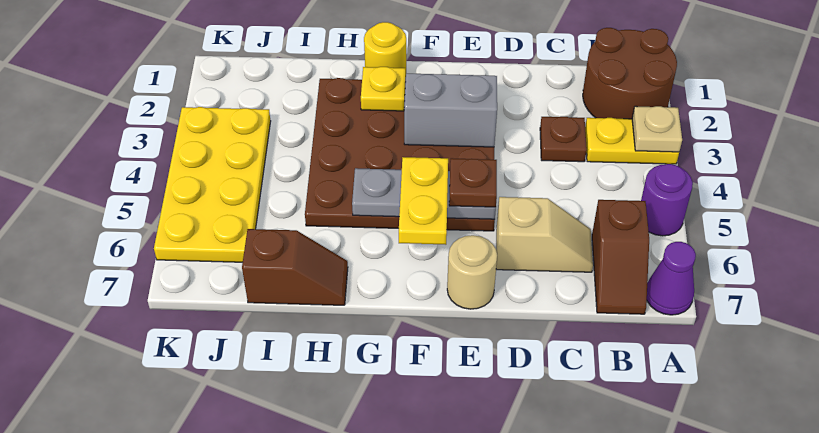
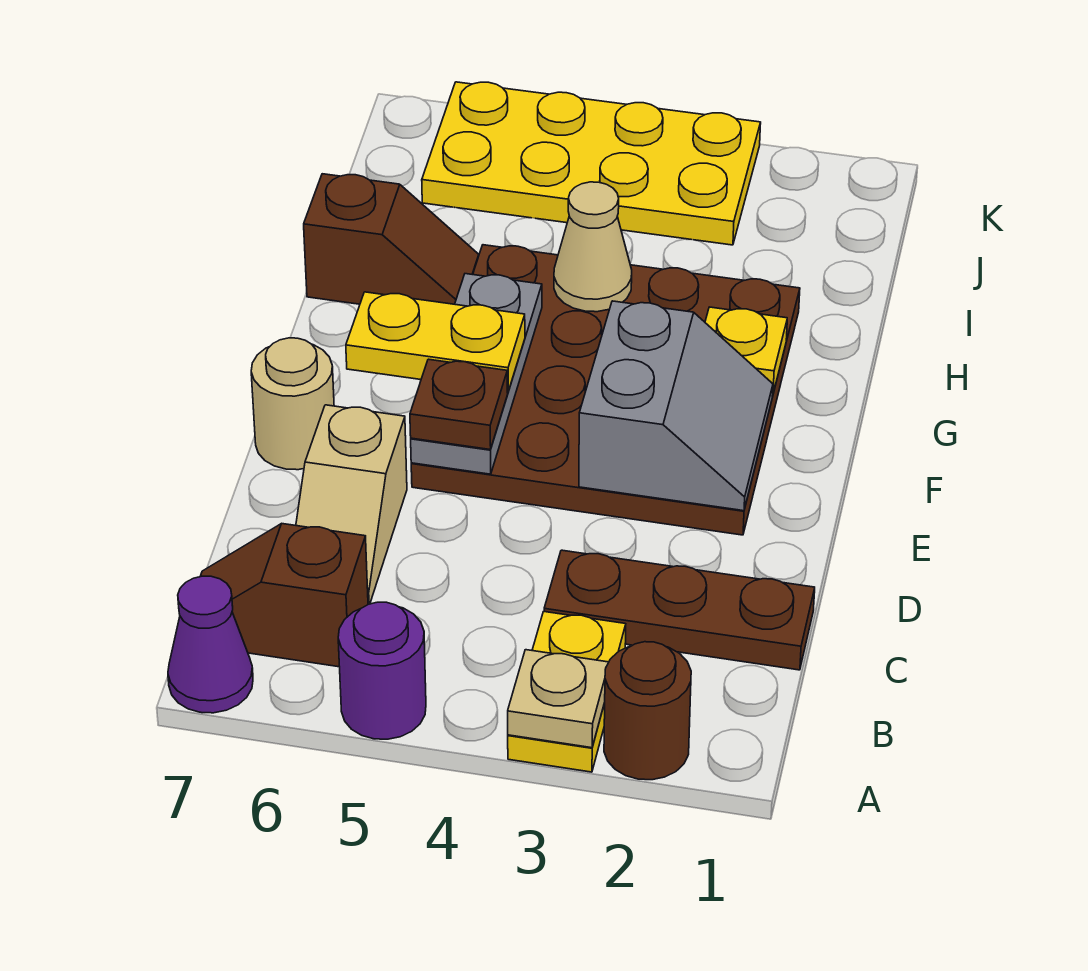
brown 2x2 round brick [583,28,677,119] -> brown 1x1 round brick [604,642,691,780]
brown 1x1 plate [540,117,587,162] -> brown 1x3 plate [544,550,815,670]
yellow 1x1 round brick [364,22,406,68] -> none
none -> tan 1x1 cone [554,182,632,312]
brown 1x2 slope [242,229,348,305] -> brown 1x2 slope turned to [304,174,479,304]

